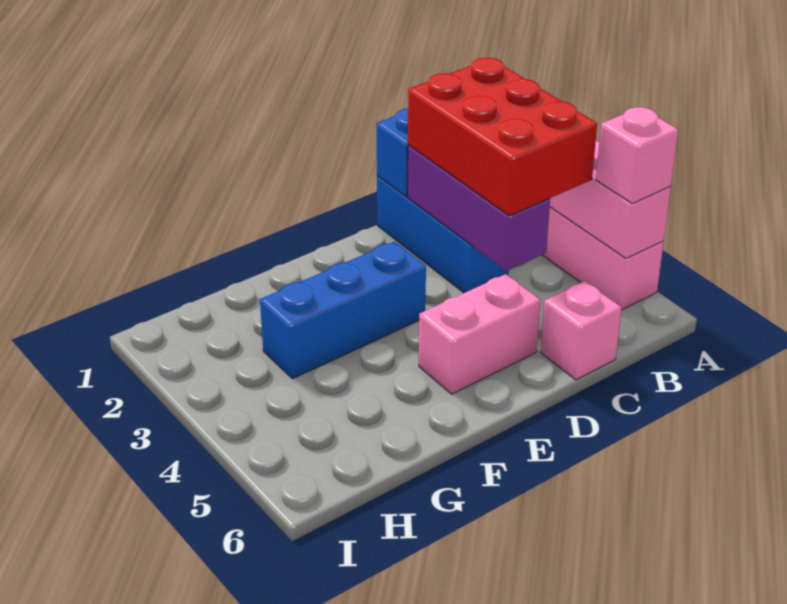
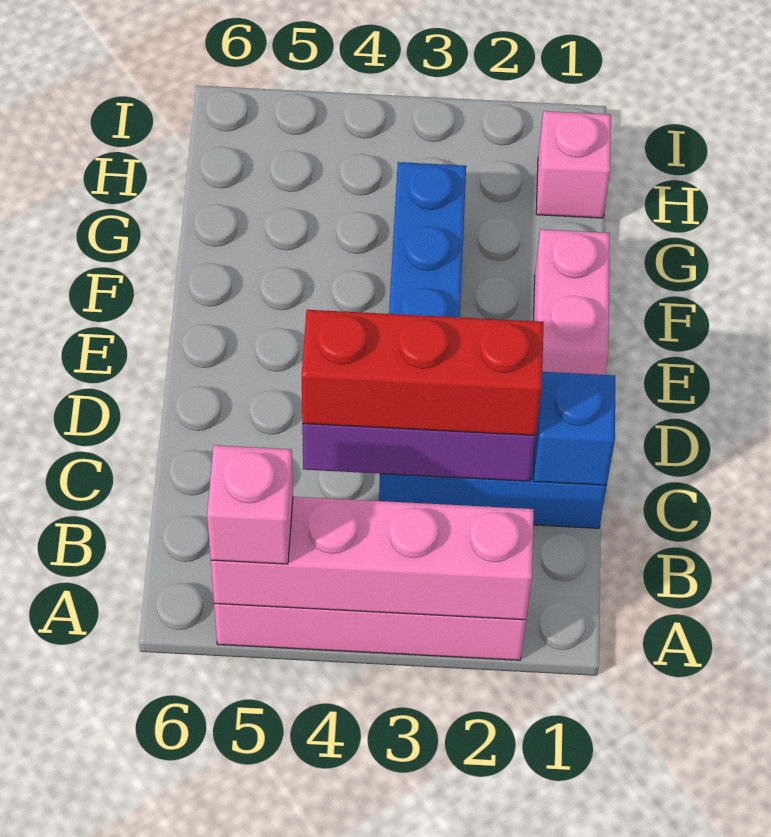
red 2x3 brick [408,58,597,216] -> red 1x3 brick [302,310,544,436]
pink 1x1 brick [541,281,622,380] -> pink 1x1 brick moved to [536,111,611,218]
pink 1x2 brick [419,274,540,394] -> pink 1x2 brick moved to [534,229,610,375]

